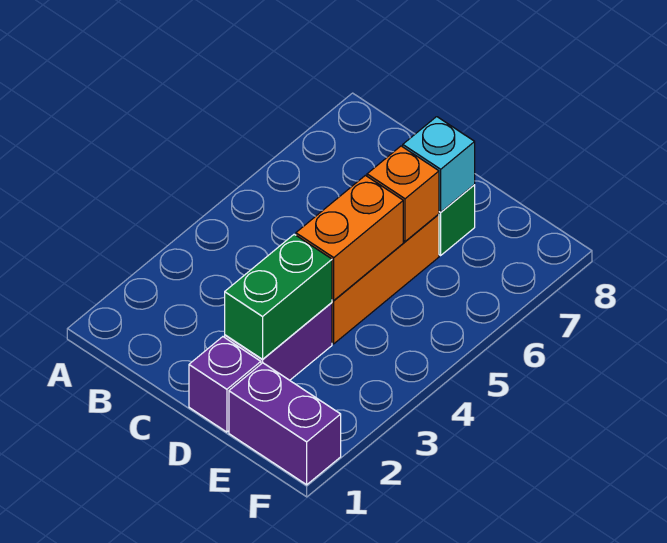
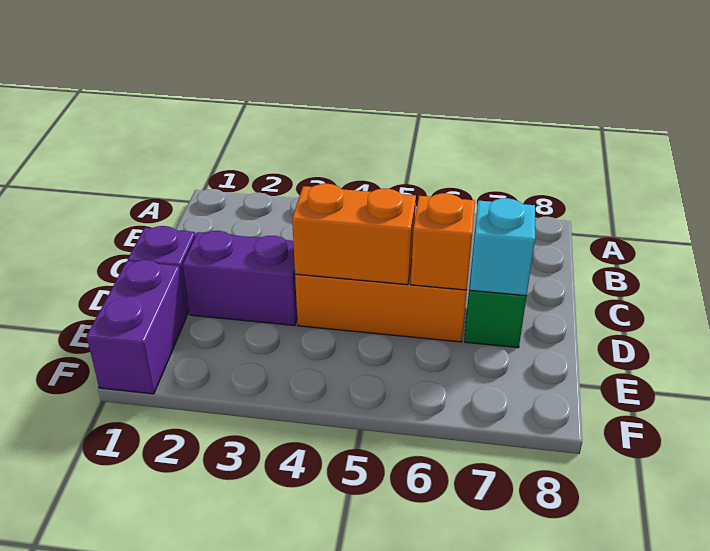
green 1x2 brick [225,234,332,360] -> none

